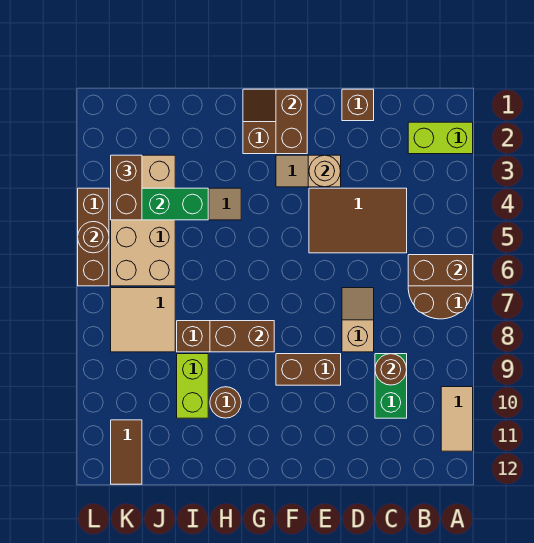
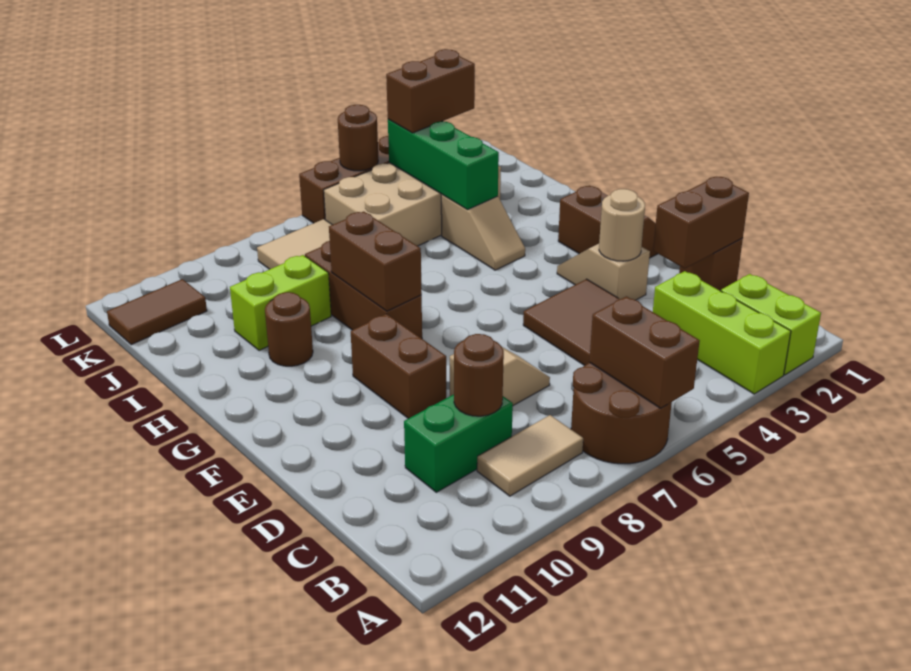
none -> lime 1x3 brick [653,271,791,394]
tan 1x2 tile [441,387,473,451] -> tan 1x2 tile moved to [477,415,583,496]
brown 1x2 brick [276,89,307,154] -> brown 1x2 brick moved to [653,177,749,269]

